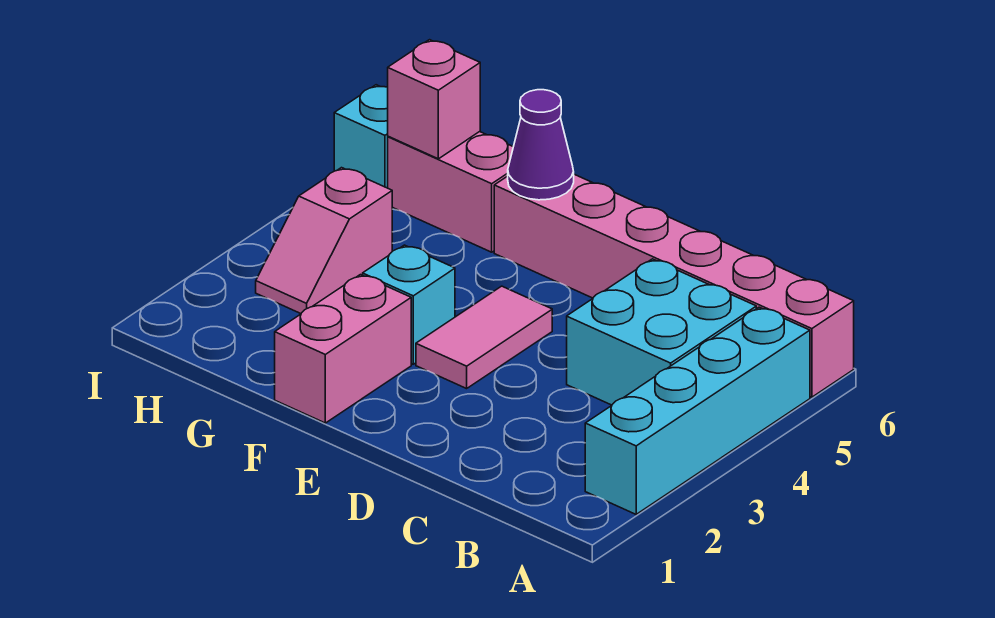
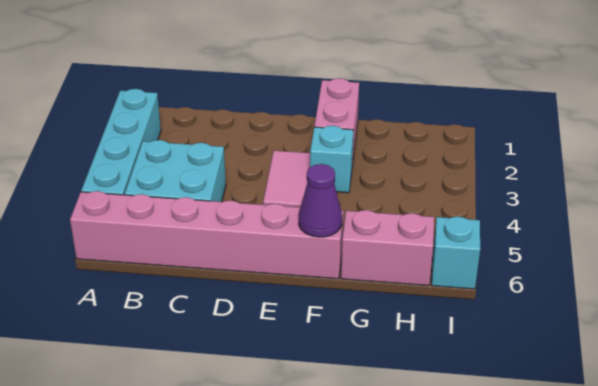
pink 1x2 slope [256,168,392,314] -> none
pink 1x1 brick [388,40,480,159] -> none

